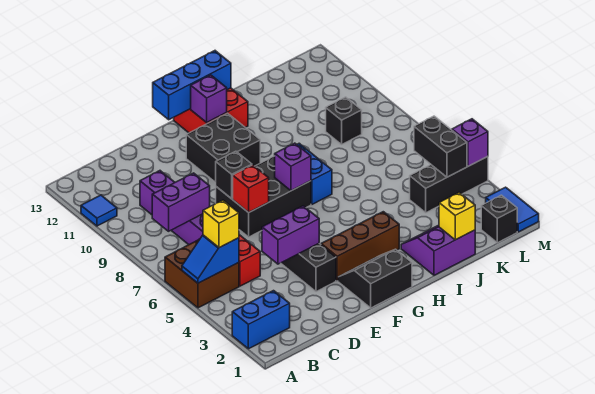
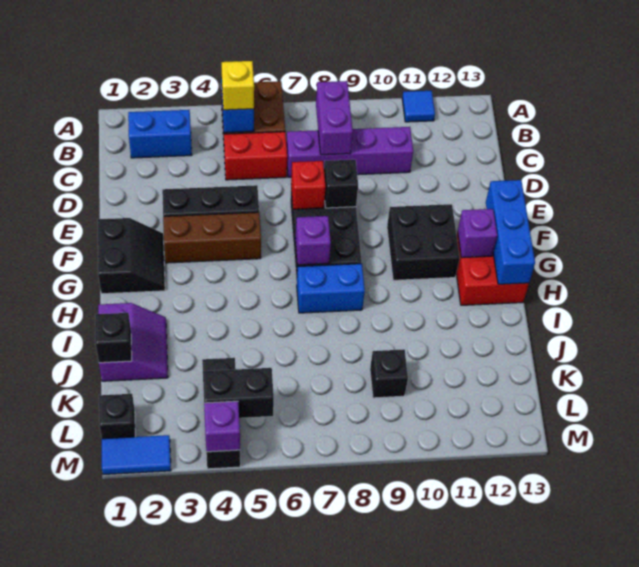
blue 1x2 brick [232,291,290,349] -> blue 1x2 brick turned to [128,110,192,158]
purple 1x2 brick [262,206,319,264] -> none
brown 1x3 brick [321,212,399,281] -> brown 1x3 brick turned to [163,212,261,263]
yellow 1x1 brick [439,192,475,240] -> black 1x1 brick [95,313,132,363]

